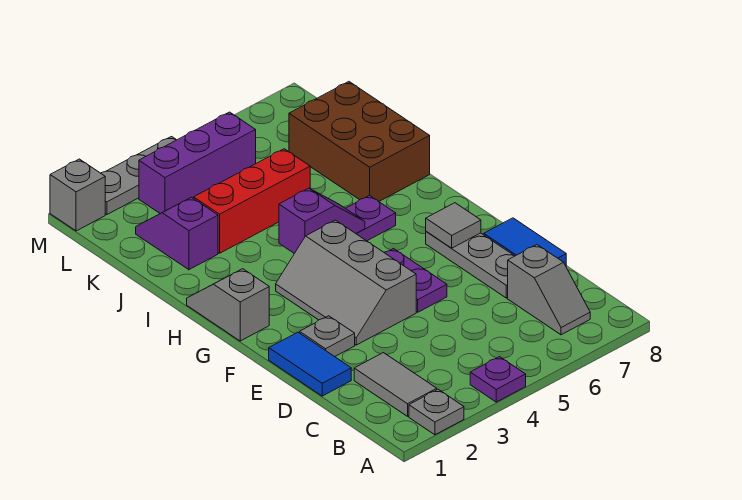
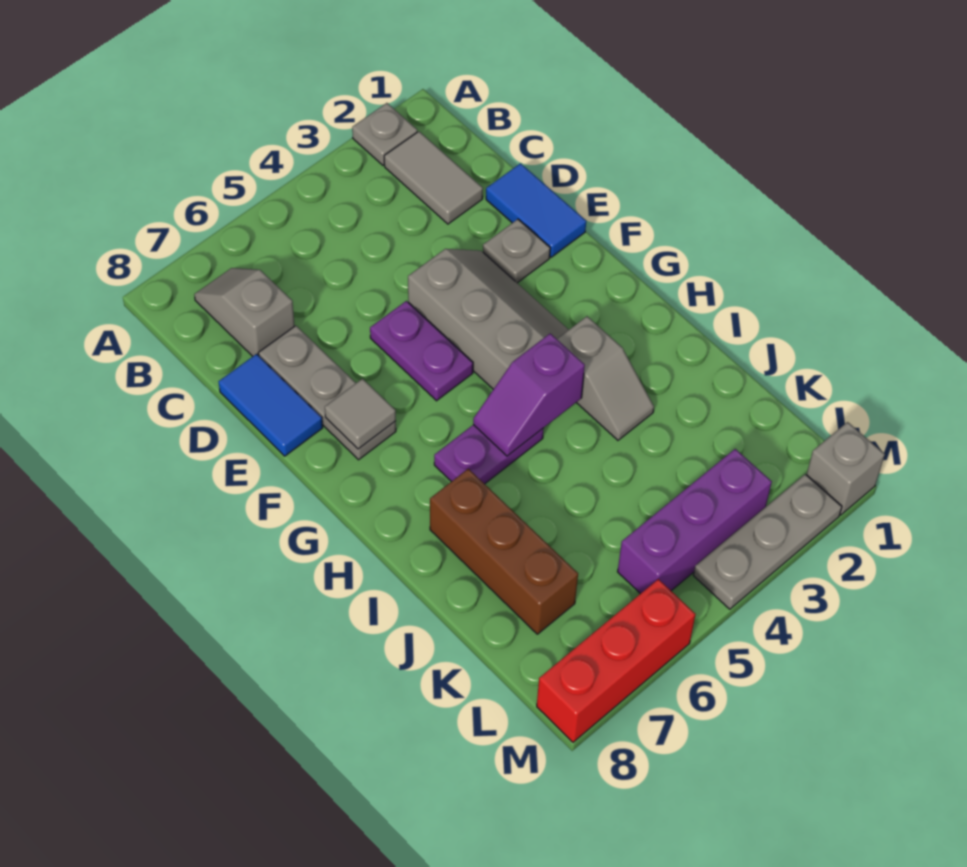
purple 1x1 plate [470,357,526,402] -> none
grey 1x2 slope [187,269,269,341] -> grey 1x2 slope moved to [557,316,654,440]
brown 2x3 brick [289,82,430,202] -> brown 1x3 brick [430,469,578,634]
purple 1x2 slope [136,197,218,270] -> none
red 1x3 brick [194,149,310,253] -> red 1x3 brick moved to [537,579,696,742]

